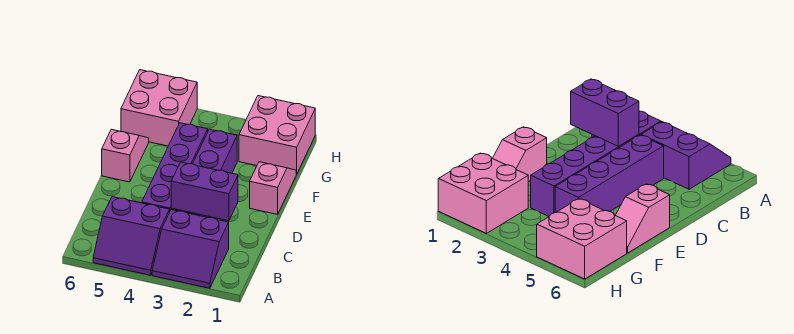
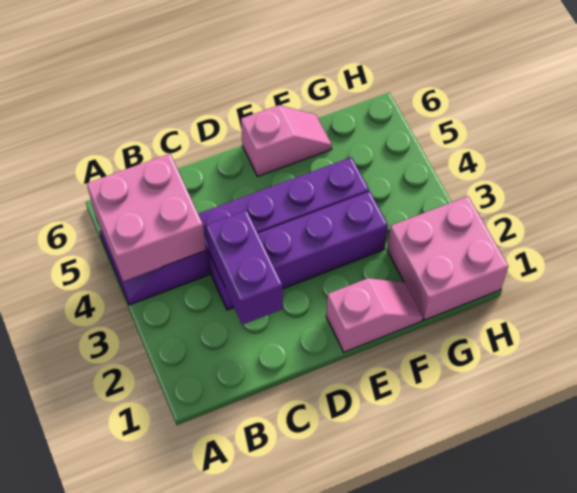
purple 2x2 slope [152,210,229,288] -> none
pink 2x2 brick [121,70,197,146] -> pink 2x2 brick moved to [87,154,206,281]

